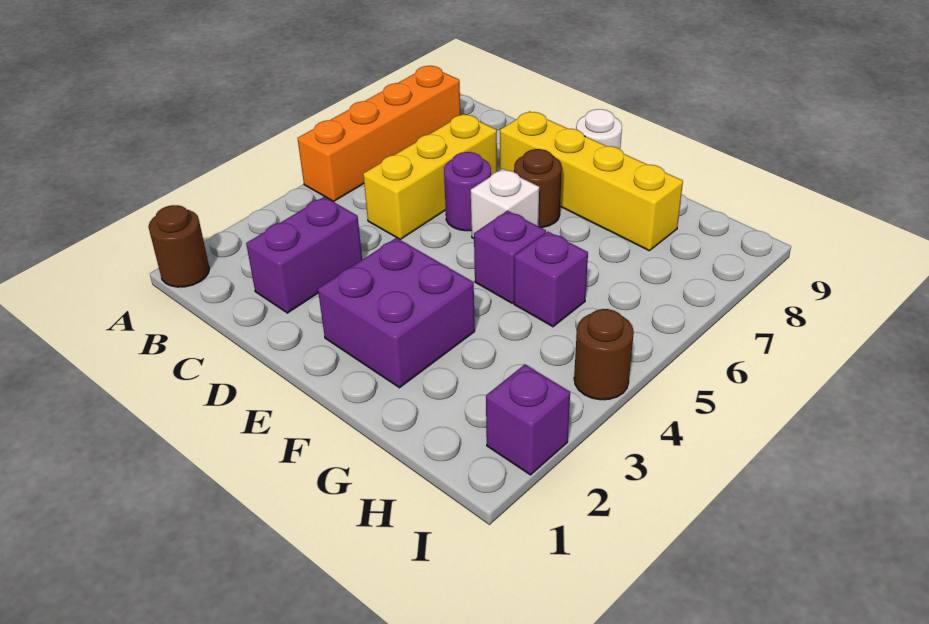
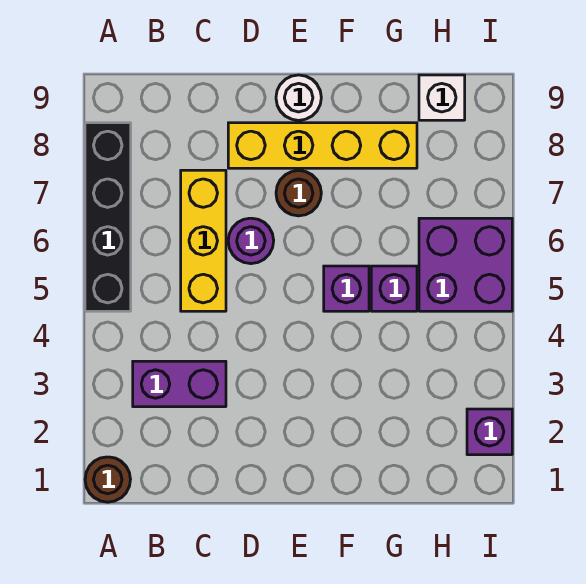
orange 1x4 brick [298,66,460,202] -> black 1x4 brick [85,123,131,311]
purple 1x2 brick [246,197,362,313] -> purple 1x2 brick turned to [133,361,226,407]
purple 2x2 brick [318,238,475,388] -> purple 2x2 brick moved to [419,218,512,311]
white 1x1 brick [471,169,539,239] -> white 1x1 brick moved to [419,75,465,120]
brown 1x1 round brick [574,309,634,400] -> none

